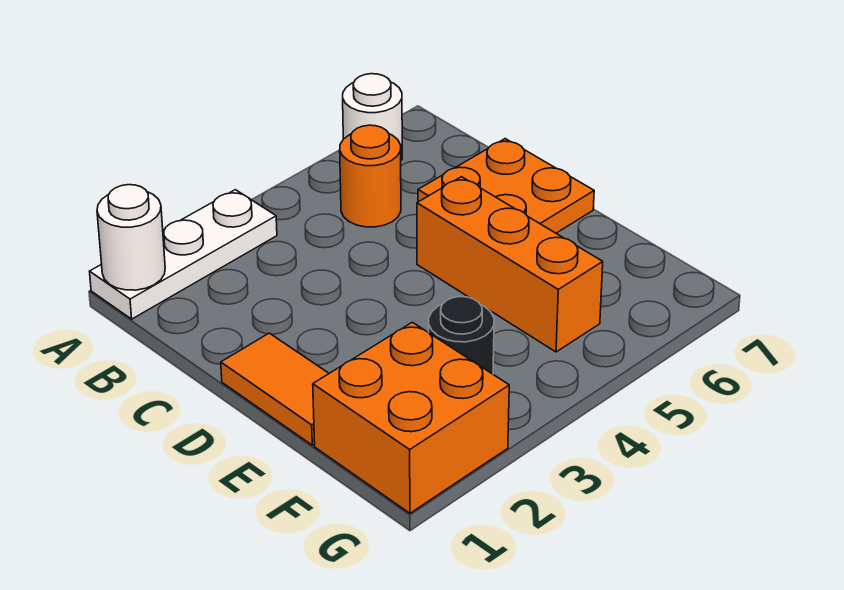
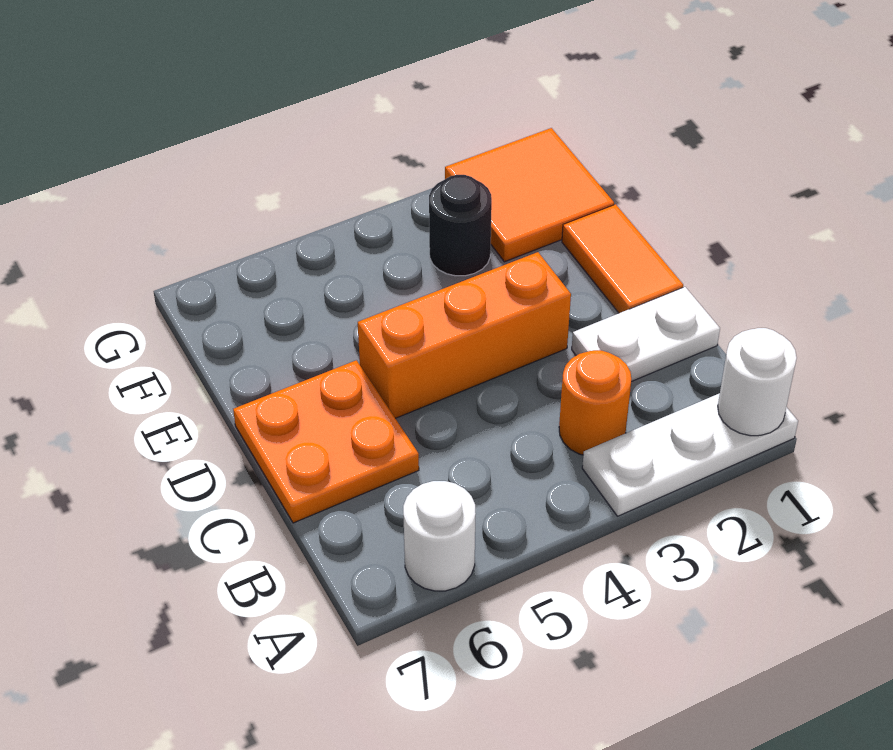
orange 1x1 round brick [340,125,401,227] -> orange 1x1 round brick moved to [559,350,631,455]
none -> white 1x2 plate [572,287,720,382]
orange 1x3 brick [417,177,603,352] -> orange 1x3 brick turned to [358,252,571,418]
orange 2x2 brick [313,322,509,513] -> orange 2x2 tile [445,128,614,262]

